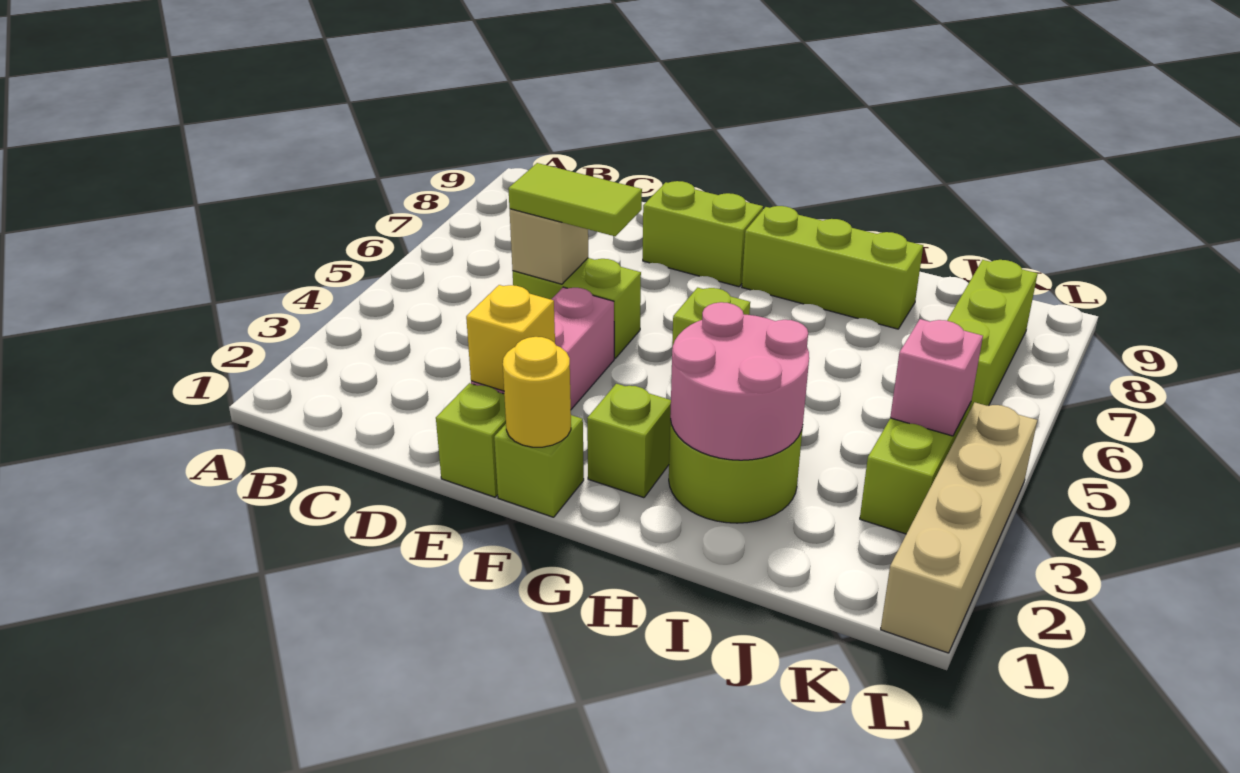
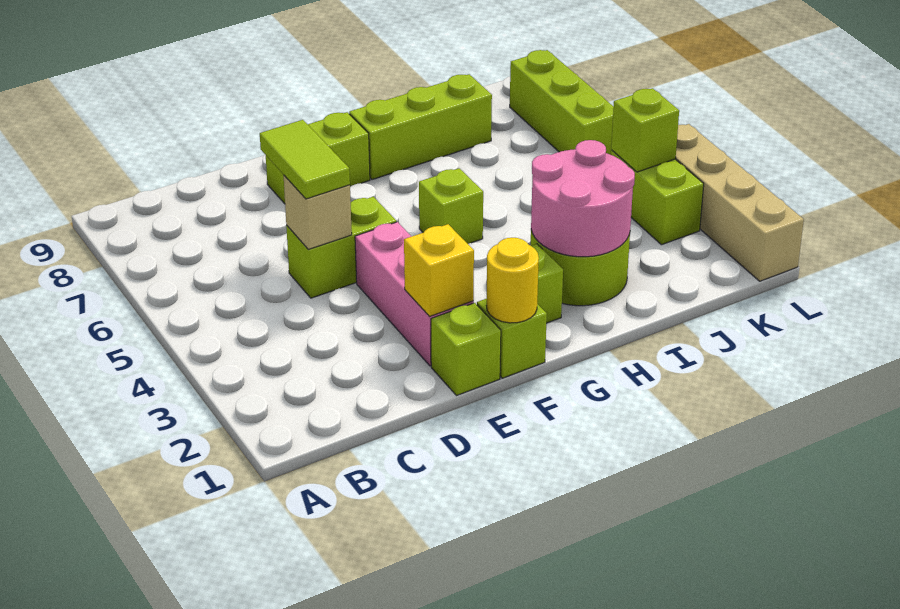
lime 1x2 tile [508,163,642,236] -> lime 1x2 tile turned to [260,120,350,199]
pink 1x1 brick [890,319,983,436] -> lime 1x1 brick [611,88,679,172]

